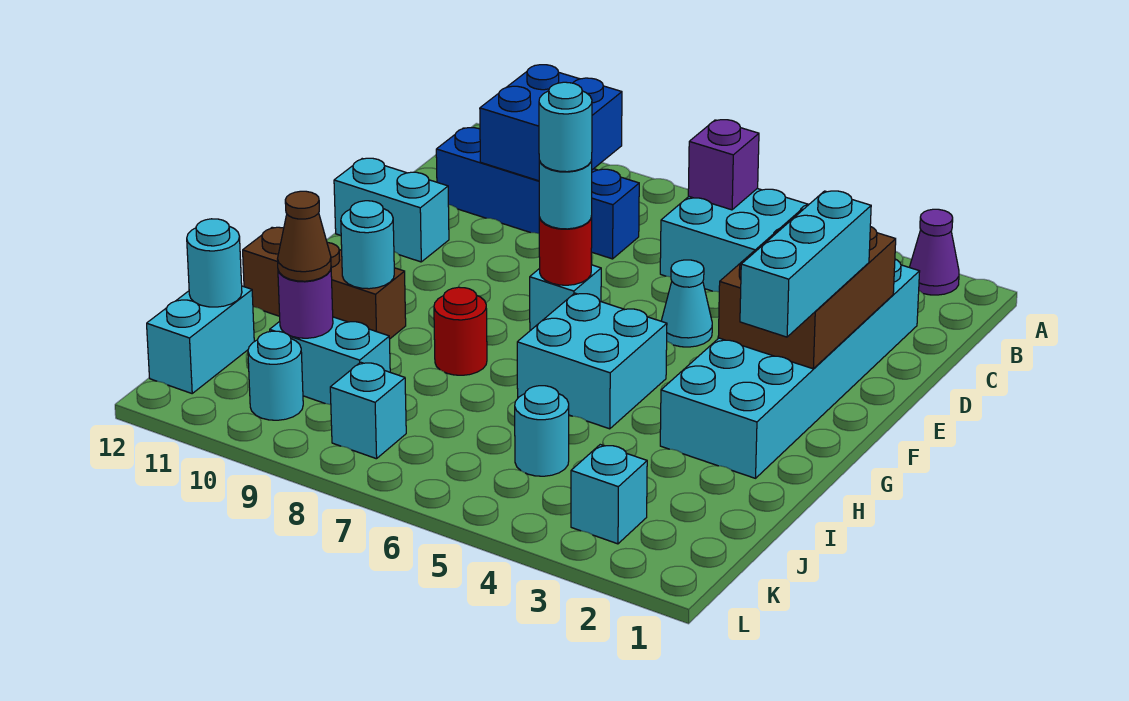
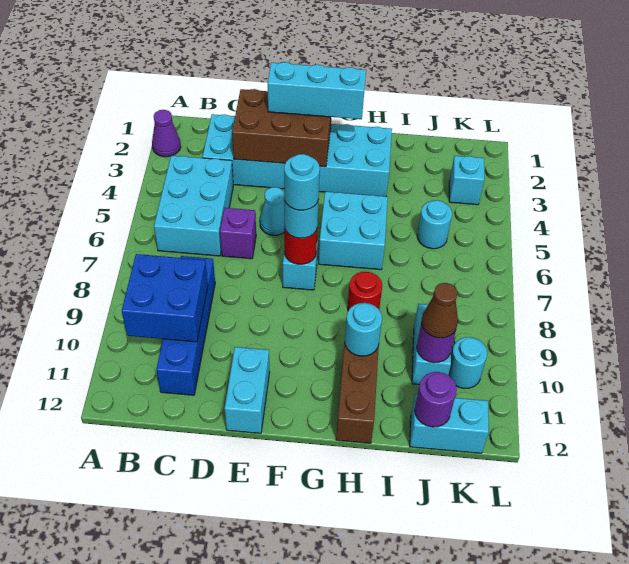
purple 1x1 brick [688,120,759,210] -> purple 1x1 brick moved to [220,208,256,259]
cyan 1x1 round brick [187,219,242,307] -> purple 1x1 round brick [415,372,457,427]
cyan 1x1 brick [330,362,406,459] -> none

